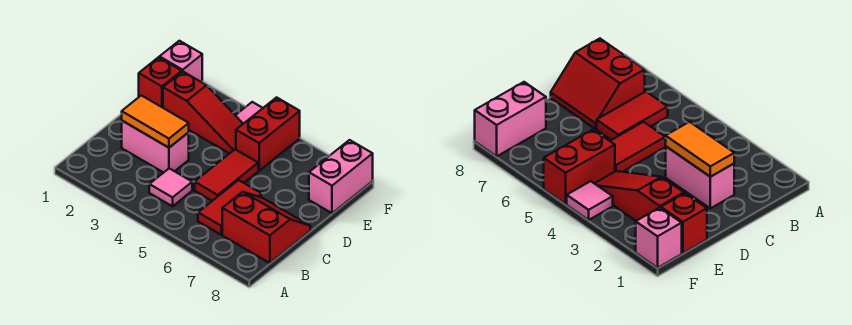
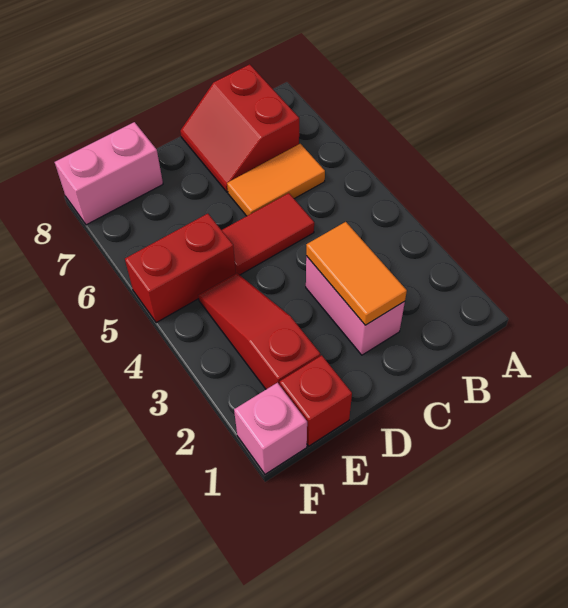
pink 1x1 tile [149,168,192,206] -> none
red 1x2 tile [198,180,262,235] -> orange 1x2 tile [227,144,325,216]
pink 1x1 tile [235,102,263,124] -> none

